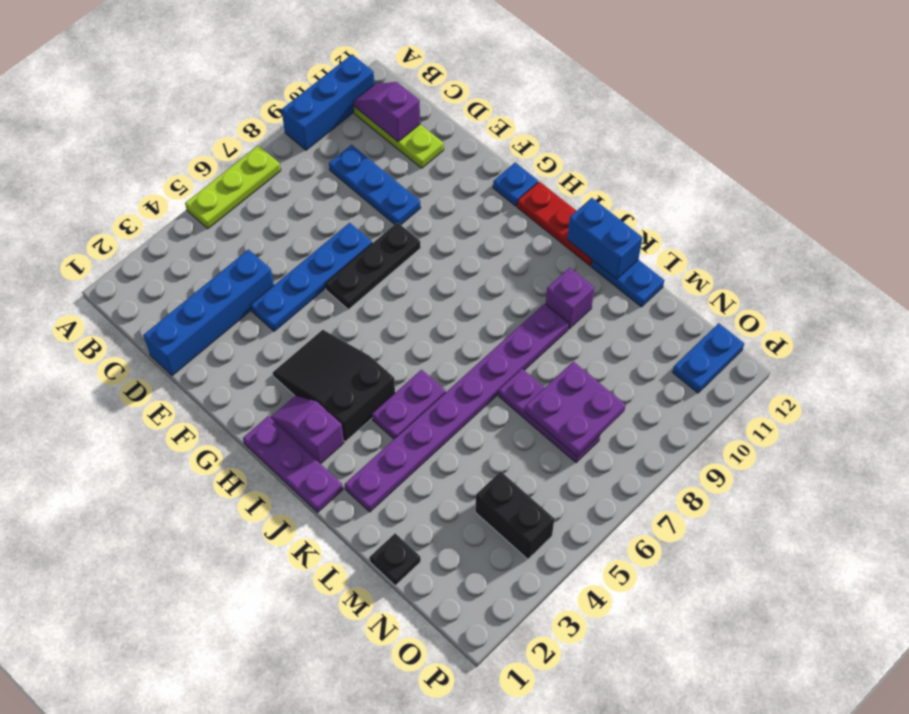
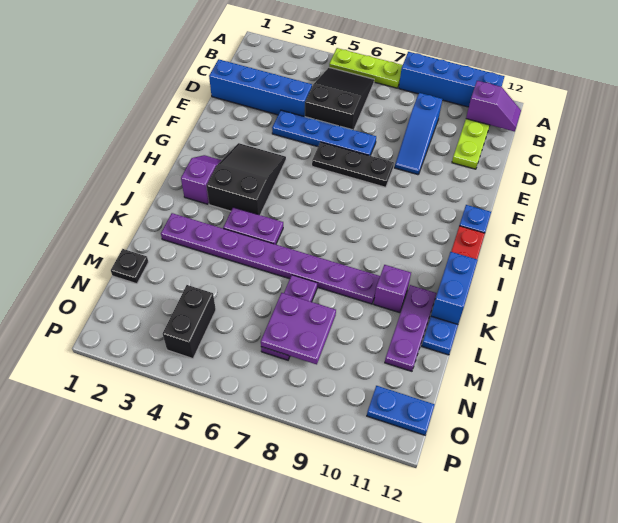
blue 1x3 brick [282,54,374,150] -> blue 1x4 brick [399,52,505,107]
none -> black 2x3 slope [305,68,374,130]
purple 1x2 slope [353,82,420,142] -> purple 1x2 slope turned to [466,81,521,132]
blue 1x3 plate [329,145,421,225] -> blue 1x3 slope [395,93,442,175]
purple 1x3 plate [243,416,343,513] -> purple 1x3 plate moved to [385,285,437,371]

